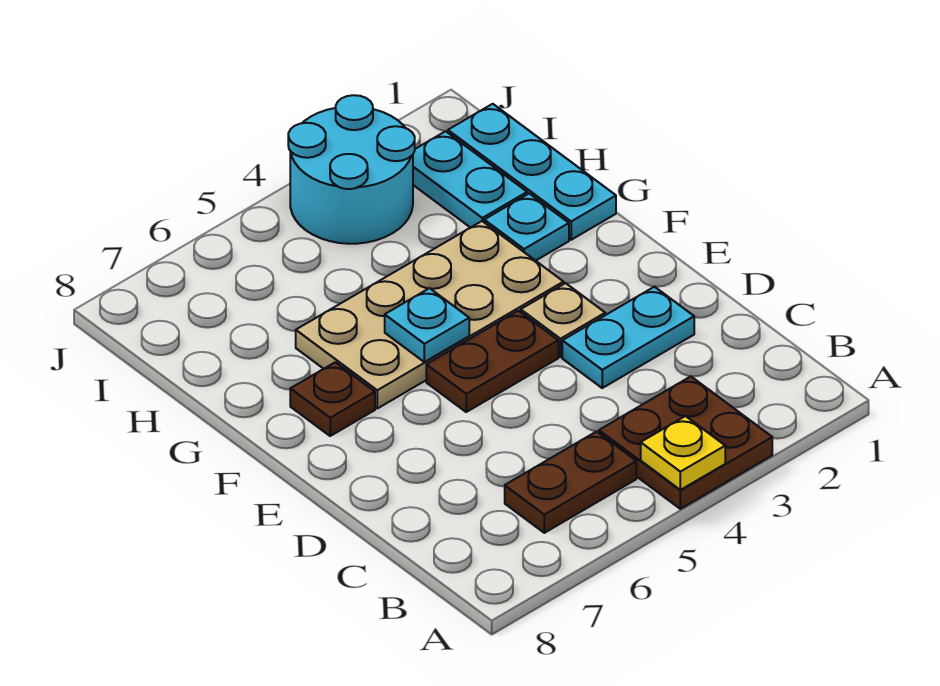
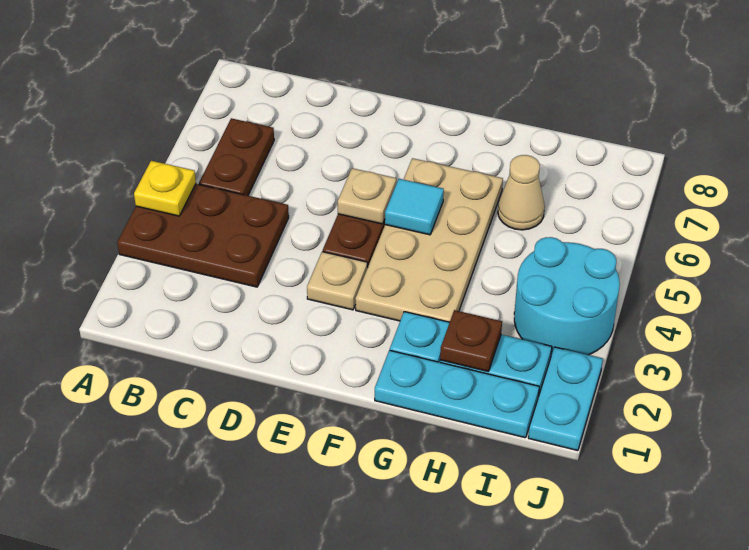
brown 2x2 plate [599,377,772,509] -> brown 2x3 plate [117,184,289,287]
cyan 1x2 plate [562,287,694,388] -> cyan 1x2 plate moved to [528,347,603,451]
none -> tan 1x1 plate [338,168,396,224]
cyan 1x1 plate [385,288,469,362] -> cyan 1x1 tile [385,179,444,235]
brown 1x1 plate [290,362,375,436] -> brown 1x1 plate moved to [440,310,502,371]
none -> tan 1x1 cone [498,155,545,230]

